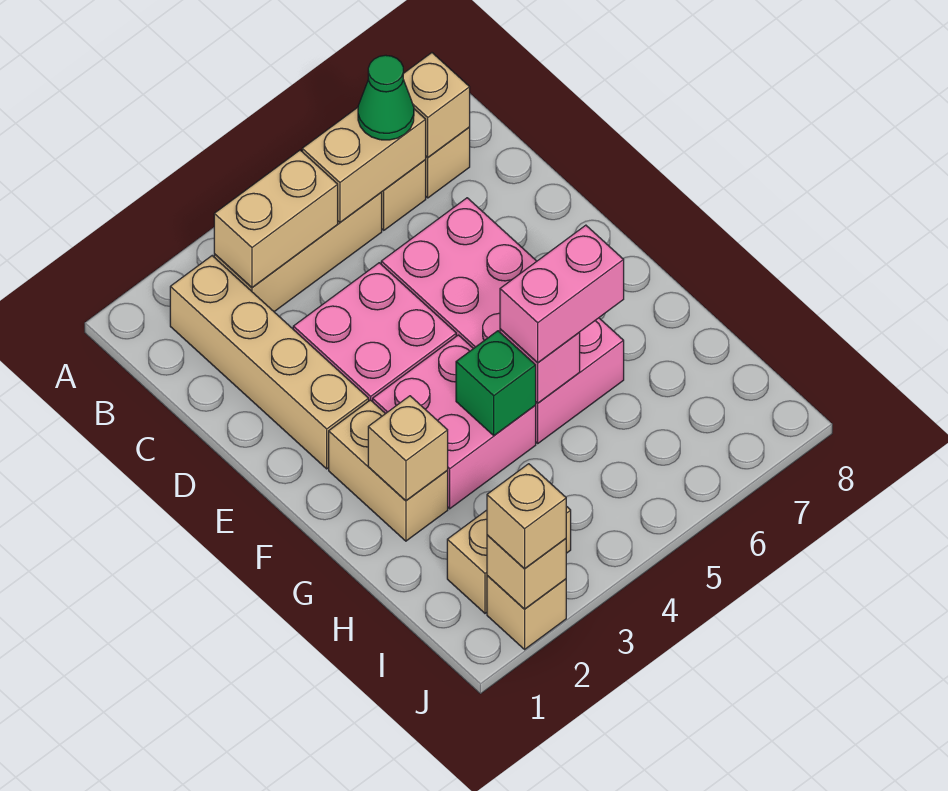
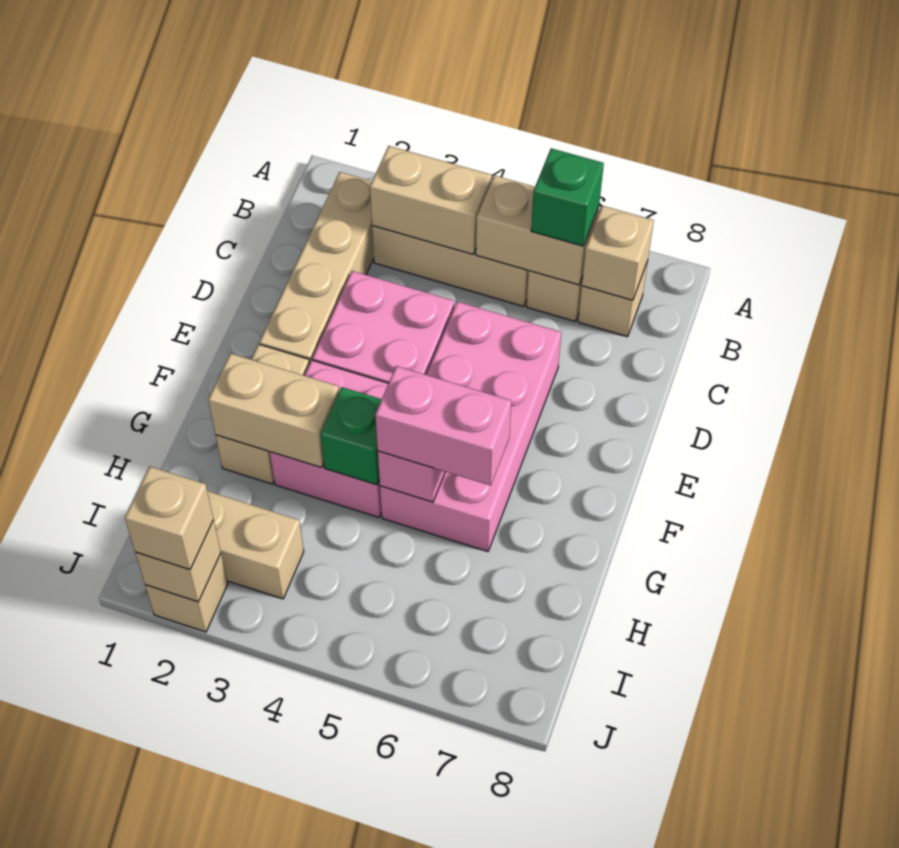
green 1x1 cone [358,55,414,140] -> green 1x1 brick [531,148,604,246]
tan 1x1 brick [368,396,448,501] -> tan 1x2 brick [208,353,339,468]

